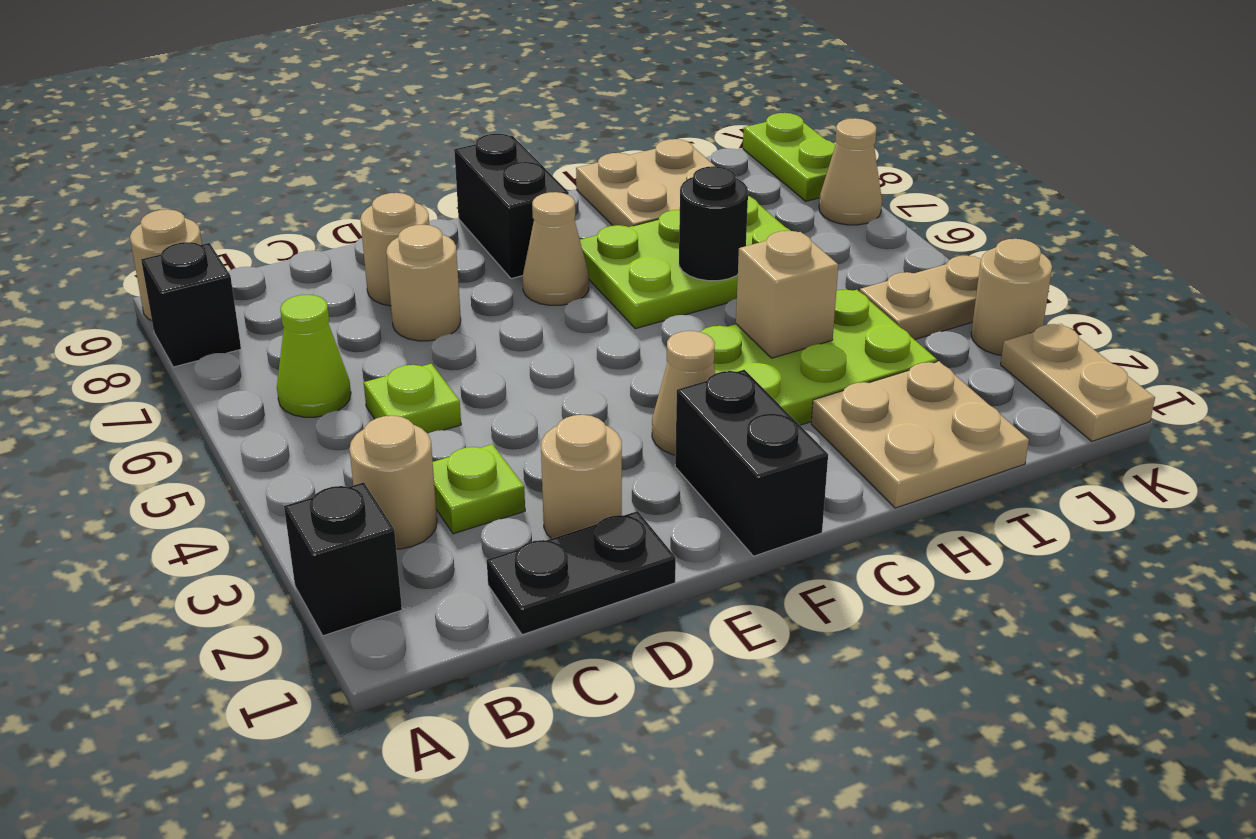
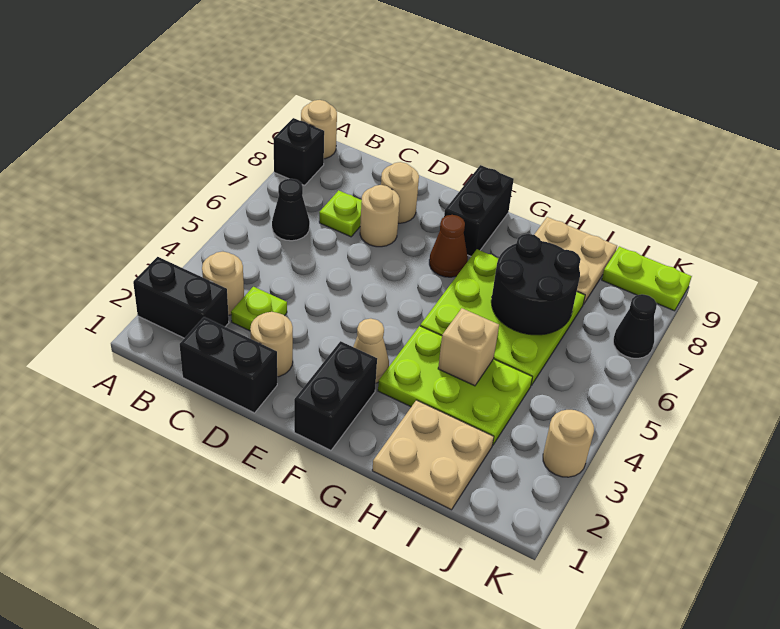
black 1x1 brick [284,482,402,636] -> black 1x2 brick [133,257,229,338]
lime 1x1 cone [277,295,351,417] -> black 1x1 cone [272,179,310,241]
black 1x2 plate [487,511,676,635] -> black 1x2 brick [180,317,277,413]
lime 1x1 plate [364,364,461,434] -> lime 1x1 plate moved to [319,190,362,237]
tan 1x1 cone [523,192,589,305] -> brown 1x1 cone [429,215,468,277]
lime 2x3 plate [580,196,791,329] -> lime 3x3 plate [420,249,585,385]
black 1x1 round brick [679,166,748,281] -> black 2x2 round brick [491,234,581,335]
tan 1x2 plate [860,256,981,340] -> none
tan 1x2 plate [1001,324,1155,441] -> none
tan 1x1 cone [819,118,882,225] -> black 1x1 cone [613,294,657,358]
lime 1x2 plate [743,113,835,201] -> lime 1x2 plate turned to [602,246,692,311]

